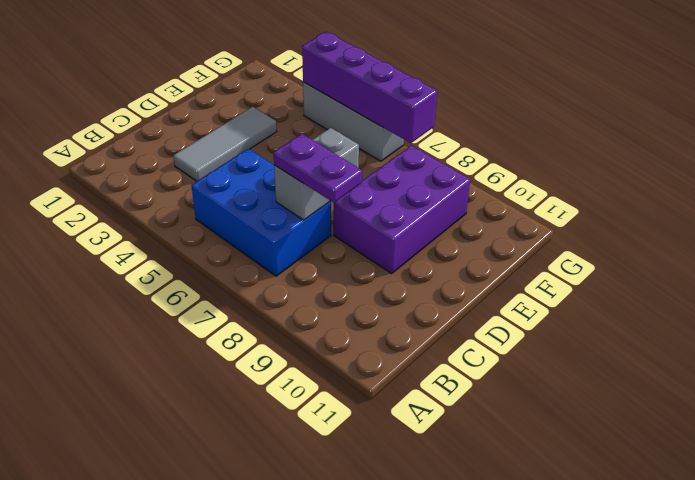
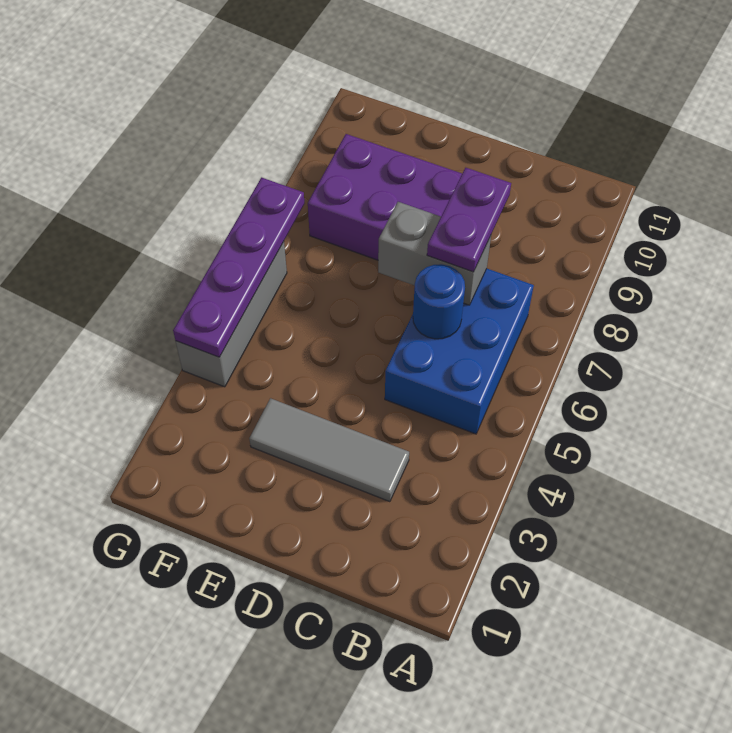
none -> blue 1x1 round brick [413,264,465,339]
purple 1x4 brick [302,32,437,143] -> purple 1x4 plate [173,178,304,357]

